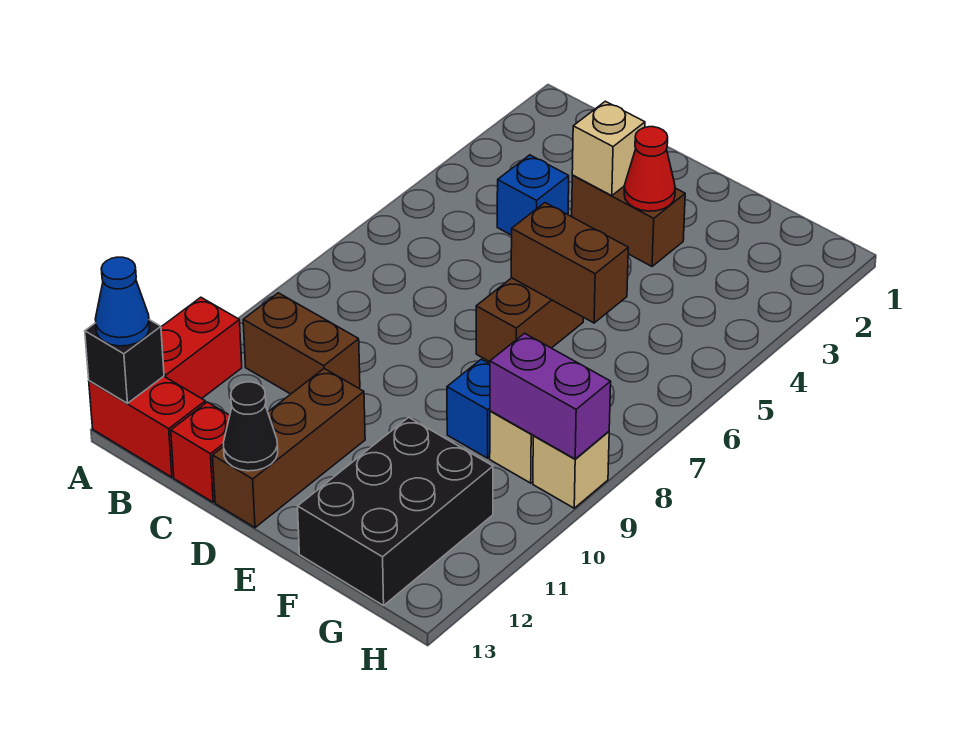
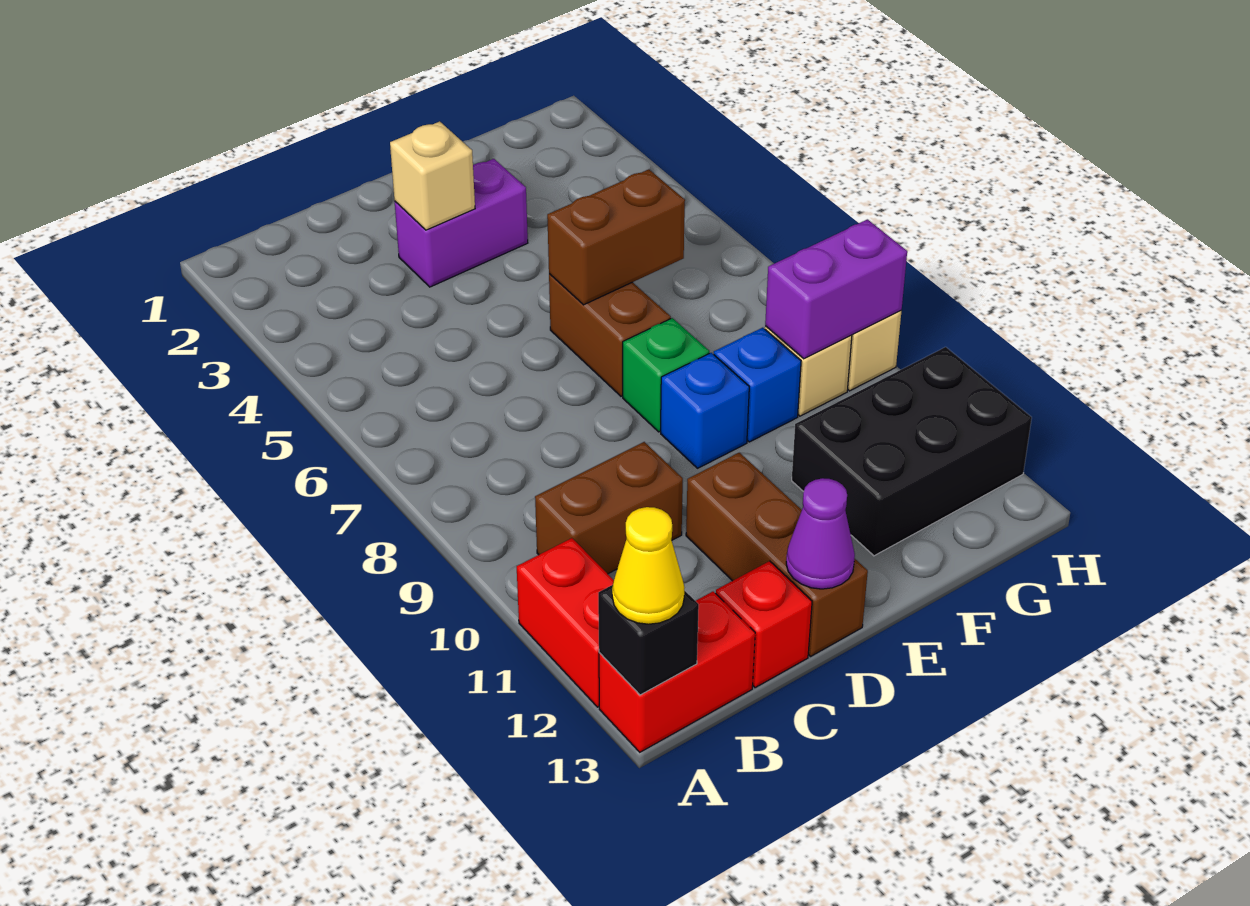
blue 1x1 cone [95,257,150,346] -> yellow 1x1 cone [612,507,684,624]
blue 1x1 brick [497,155,569,235] -> blue 1x1 brick moved to [661,353,749,468]
brown 1x2 brick [572,175,685,266] -> purple 1x2 brick [395,159,528,287]
black 1x1 cone [223,382,278,471] -> purple 1x1 cone [786,478,855,589]
red 1x1 cone [624,127,675,211] -> none
none -> green 1x1 brick [623,318,709,432]
black 2x3 brick [298,417,493,606] -> black 2x3 brick turned to [792,347,1032,556]

